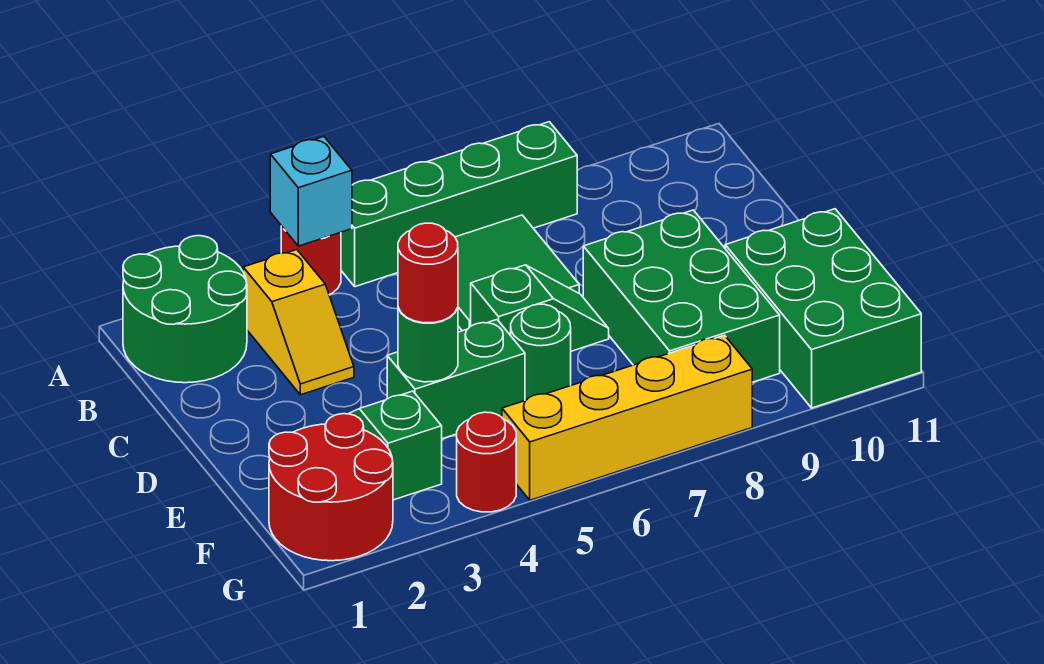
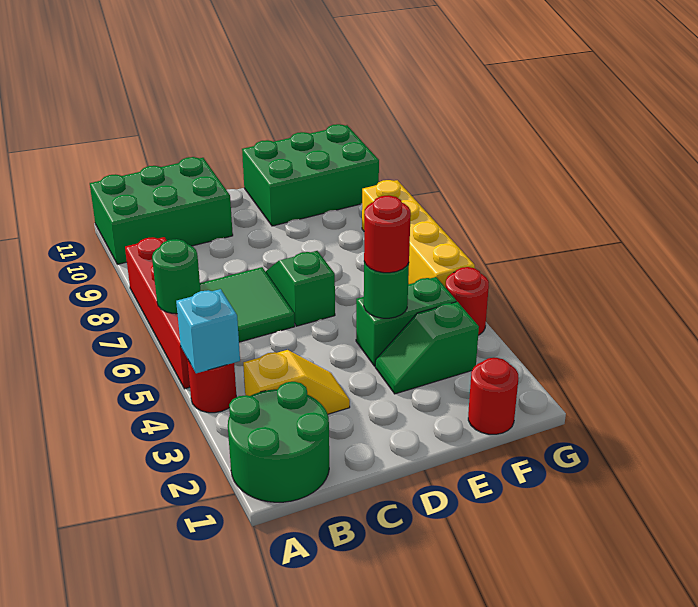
green 1x4 brick [341,122,577,287] -> red 1x4 brick [125,237,190,389]
green 2x3 brick [583,210,780,382] -> green 2x3 brick moved to [90,157,233,264]
green 1x2 brick [387,320,525,439] -> green 1x2 brick turned to [356,277,456,366]
green 1x1 round brick [511,304,571,400] -> green 1x1 round brick moved to [152,239,200,314]
red 2x2 round brick [269,414,393,561] -> red 1x1 round brick [468,358,518,434]

